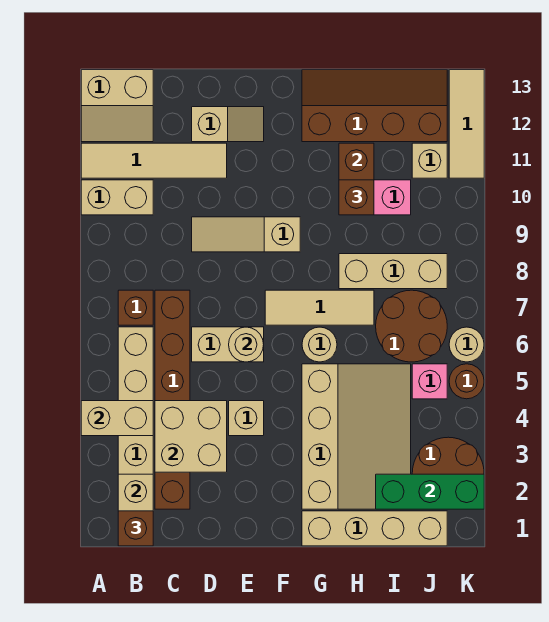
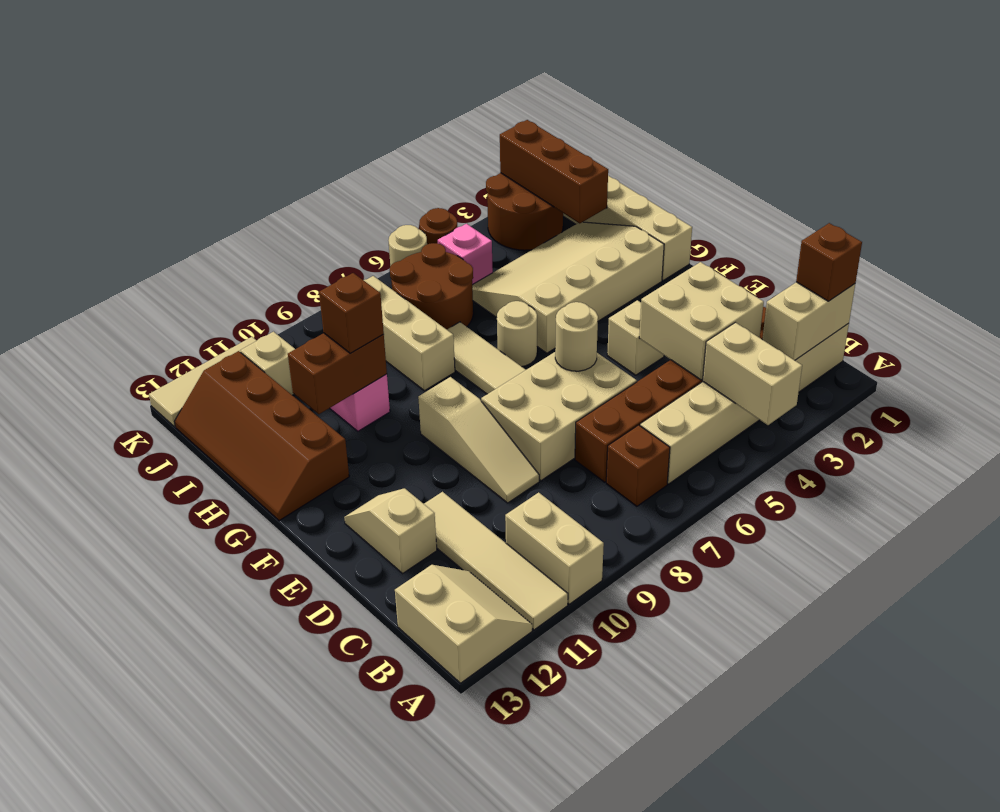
tan 1x2 brick [192,327,264,362] -> tan 2x3 brick [481,352,637,481]
green 1x3 brick [376,474,484,509] -> brown 1x3 brick [500,120,608,223]

